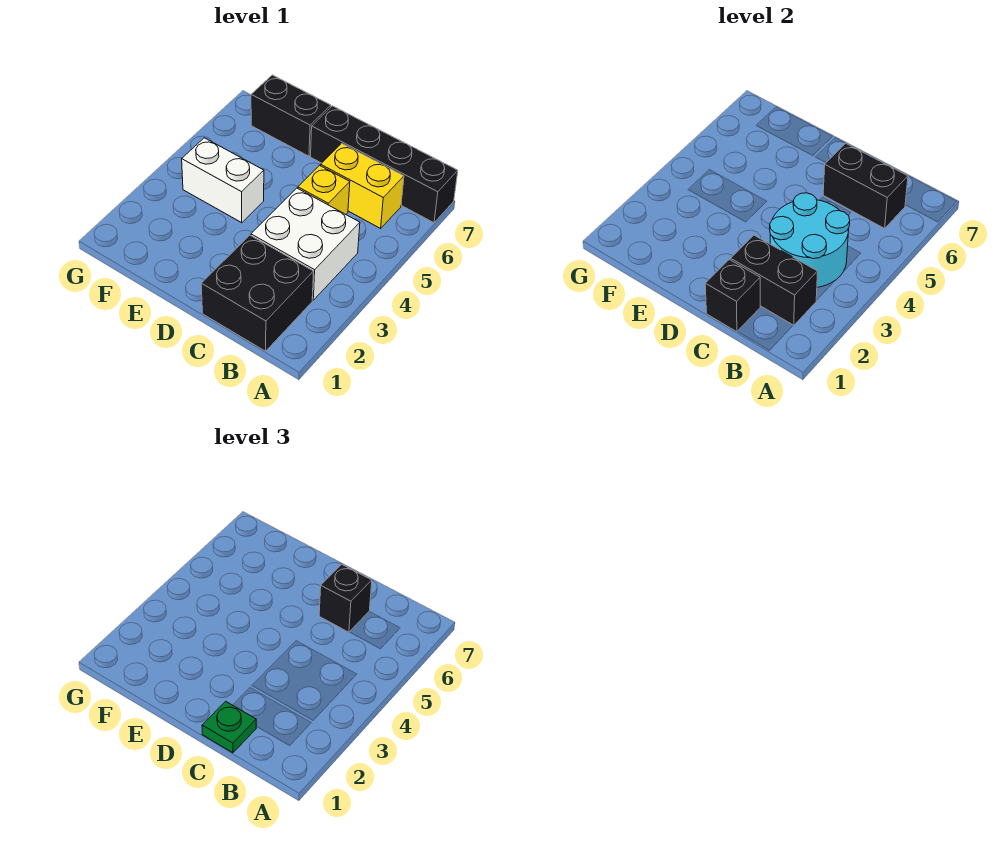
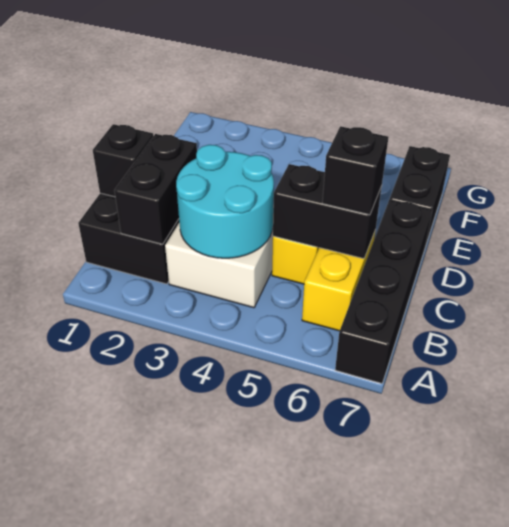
black 1x2 brick [823,143,908,228] -> black 1x2 brick turned to [273,164,382,259]
green 1x1 plate [202,701,256,753] -> none
white 1x2 brick [182,138,264,223] -> none

